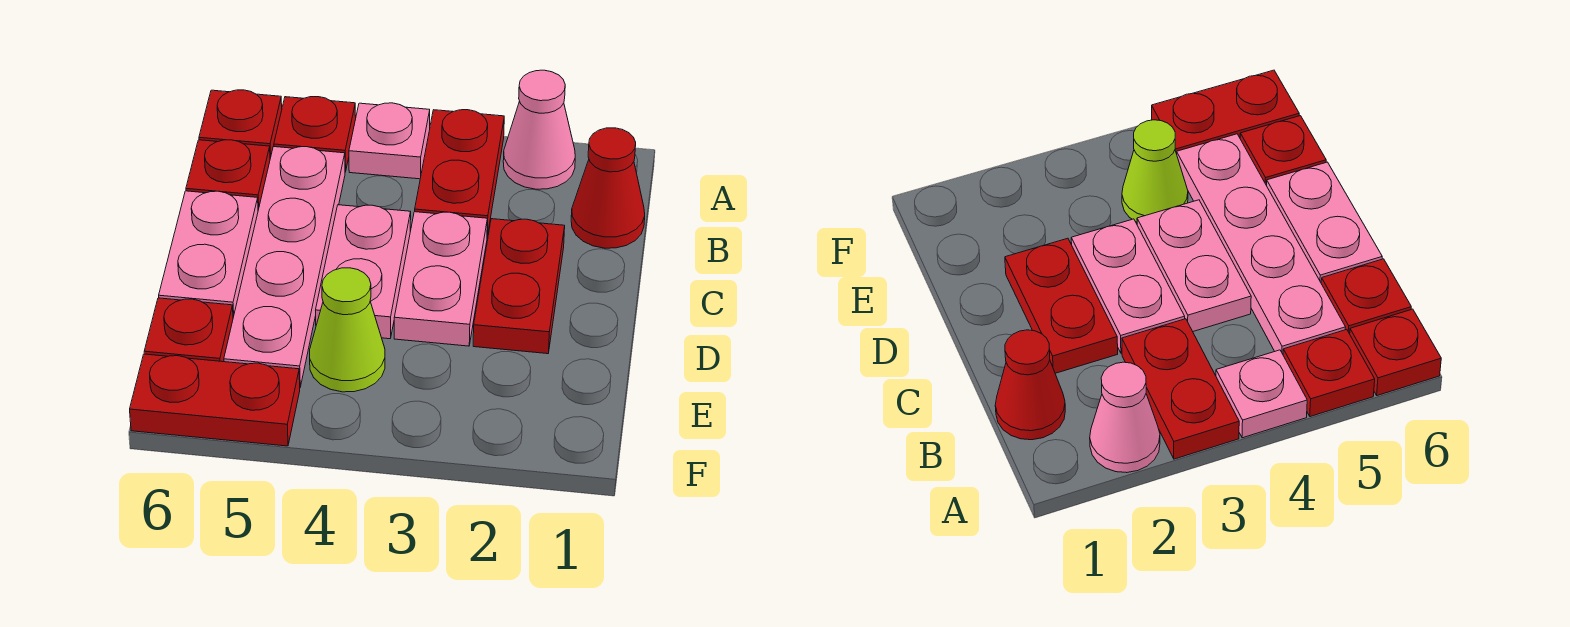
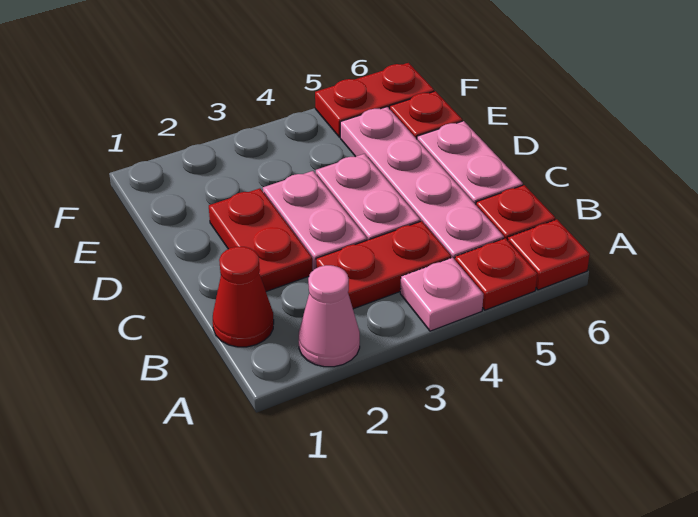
red 1x2 plate [415,110,504,236] -> red 1x2 plate turned to [316,221,451,309]
lime 1x1 cone [310,268,385,392] -> none

